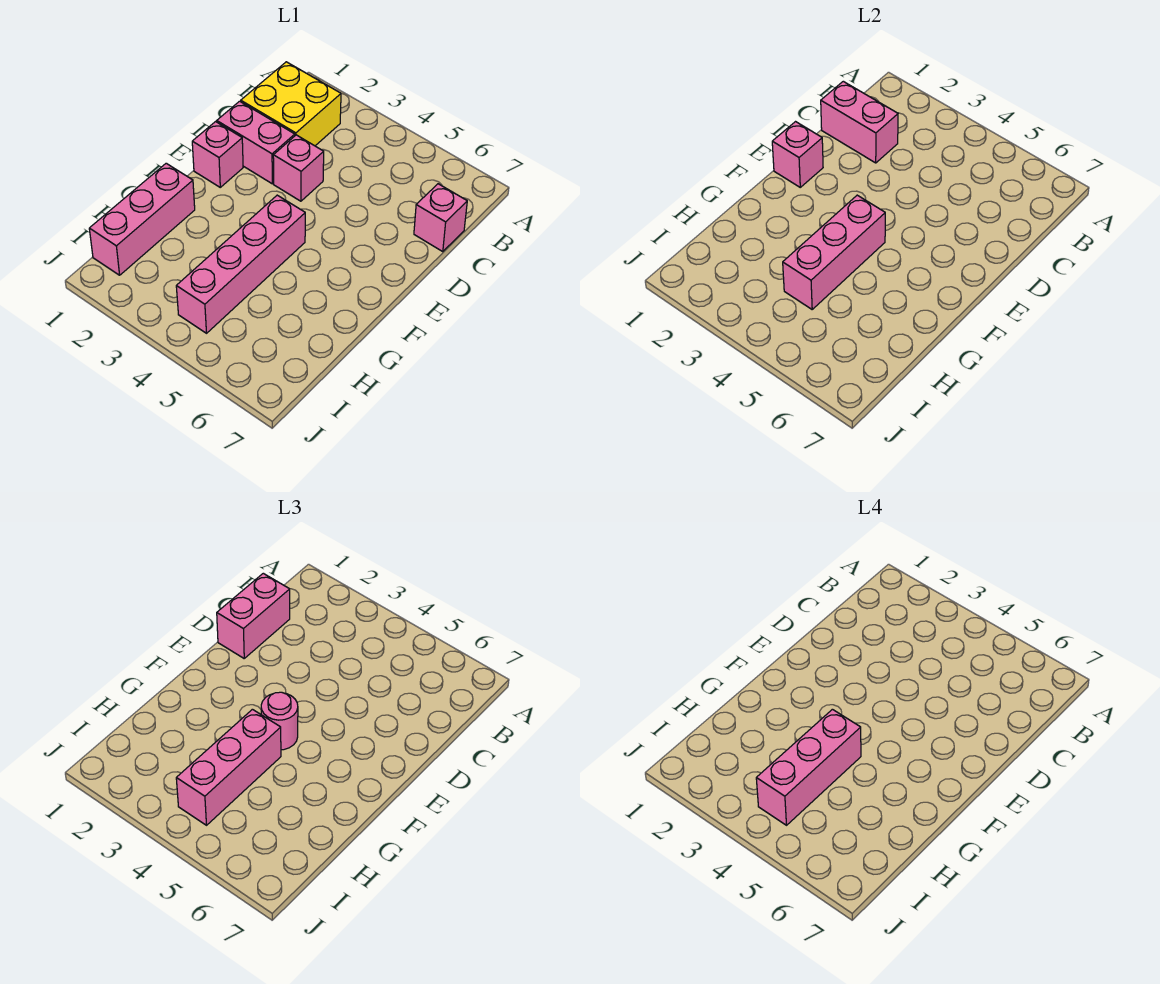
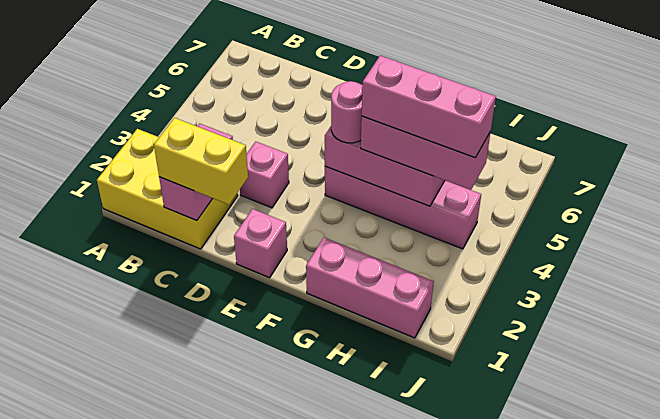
yellow 2x2 brick [241,62,341,146] -> yellow 2x3 brick [97,129,238,249]
pink 1x2 brick [217,573,290,658] -> yellow 1x2 brick [154,118,248,205]
pink 1x1 brick [414,184,467,252] -> none
pink 1x2 brick [217,101,295,184] -> none
pink 1x1 brick [772,122,823,187] -> none

